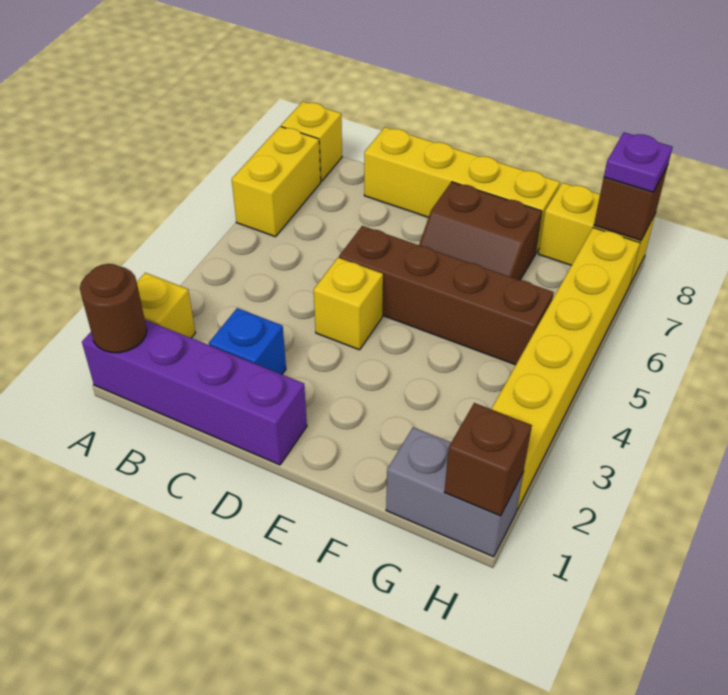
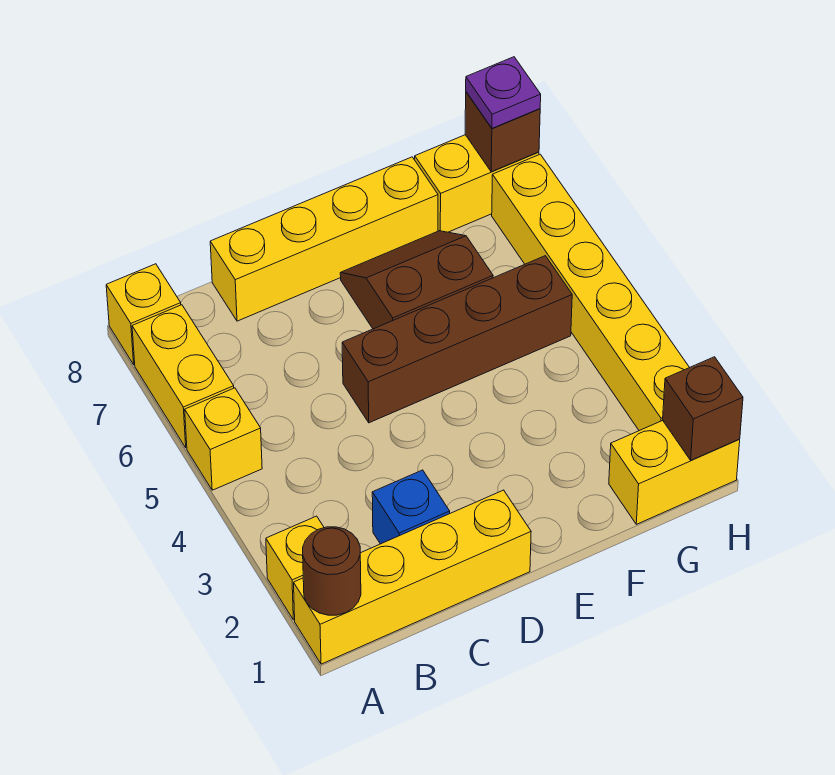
purple 1x4 brick [82,320,307,465] -> yellow 1x4 brick [294,490,531,664]
yellow 1x1 brick [314,258,383,350] -> yellow 1x1 brick moved to [185,388,262,490]
brown 2x2 slope [419,182,542,280] -> brown 2x2 slope turned to [340,231,493,329]
grey 1x2 brick [386,427,523,557] -> yellow 1x2 brick [609,421,740,524]

